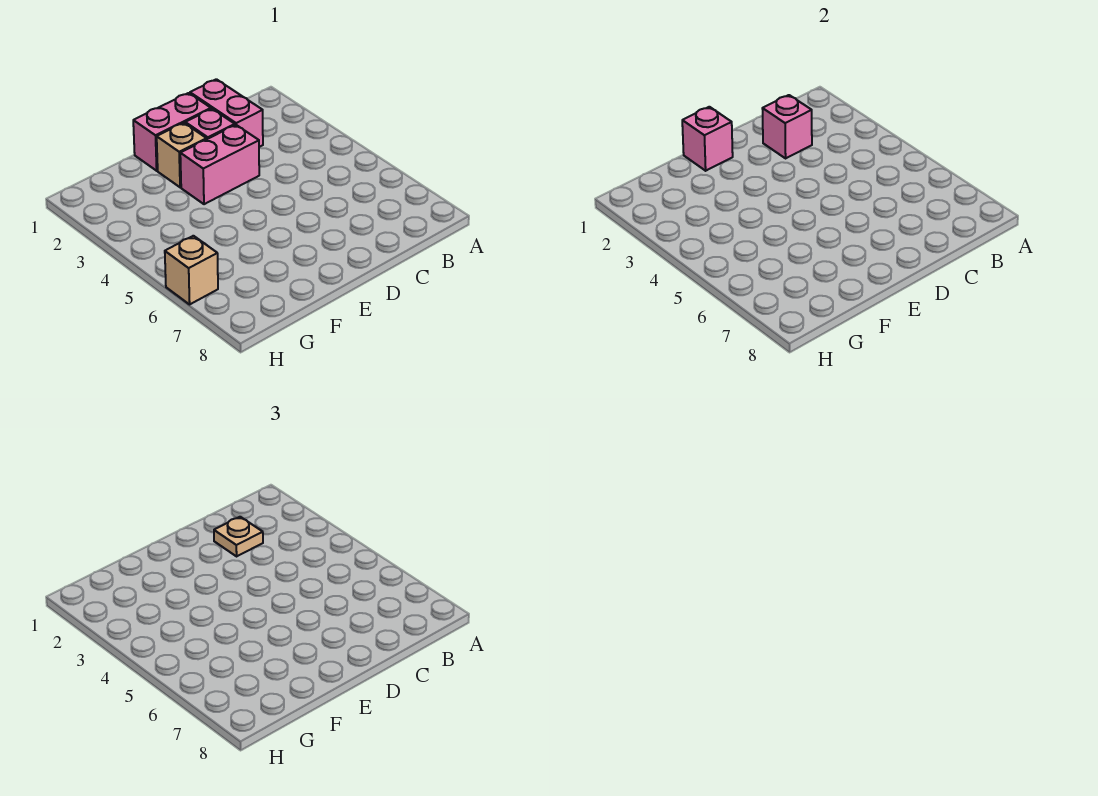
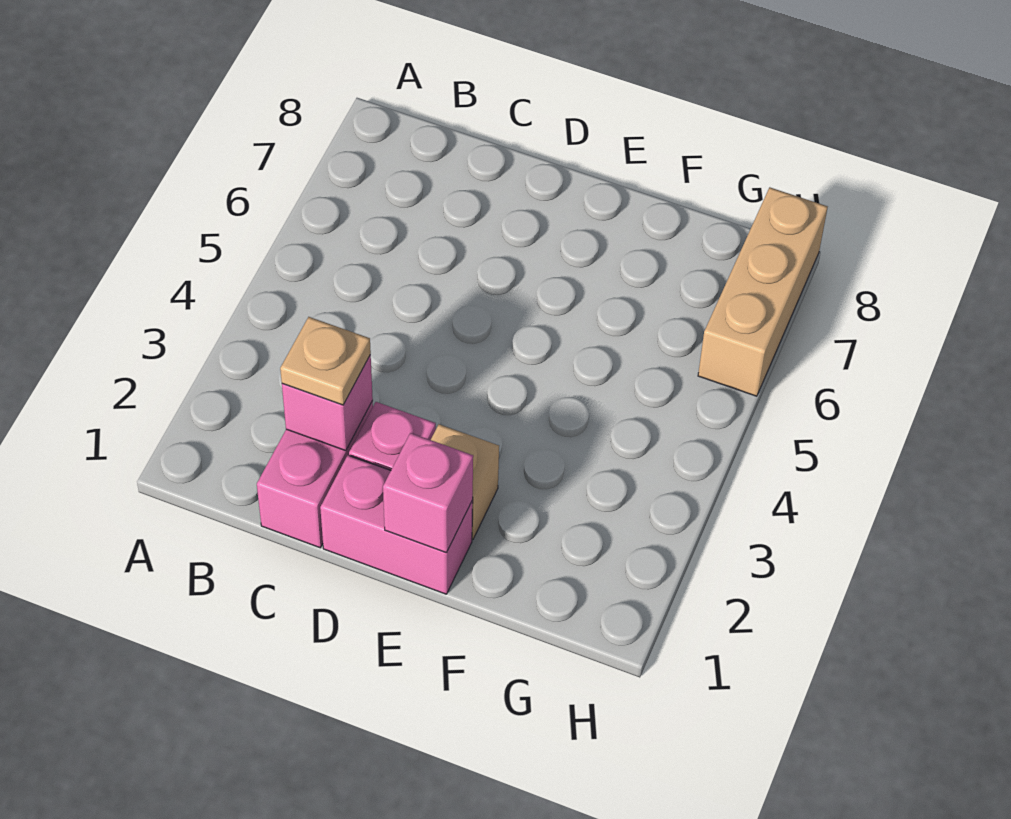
pink 1x2 brick [180,125,259,204] -> none
tan 1x1 brick [165,236,218,304] -> tan 1x3 brick [698,188,828,396]

